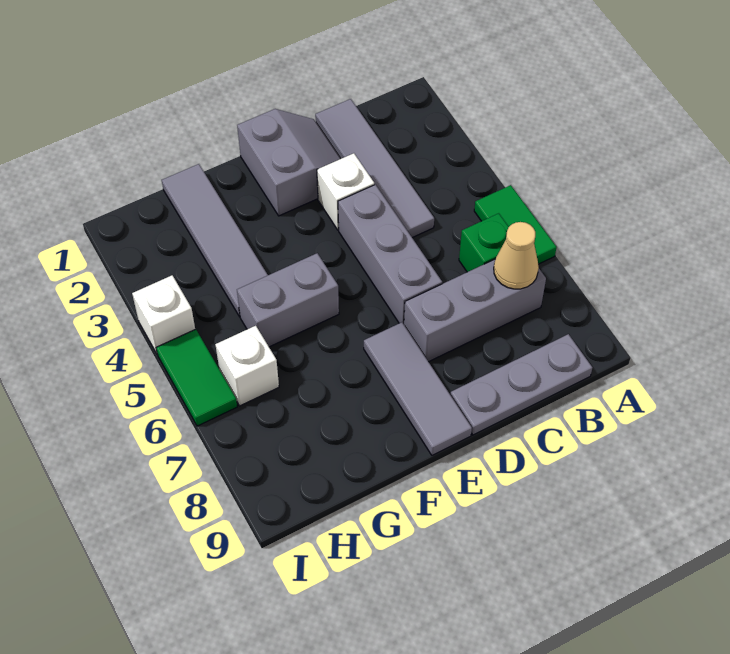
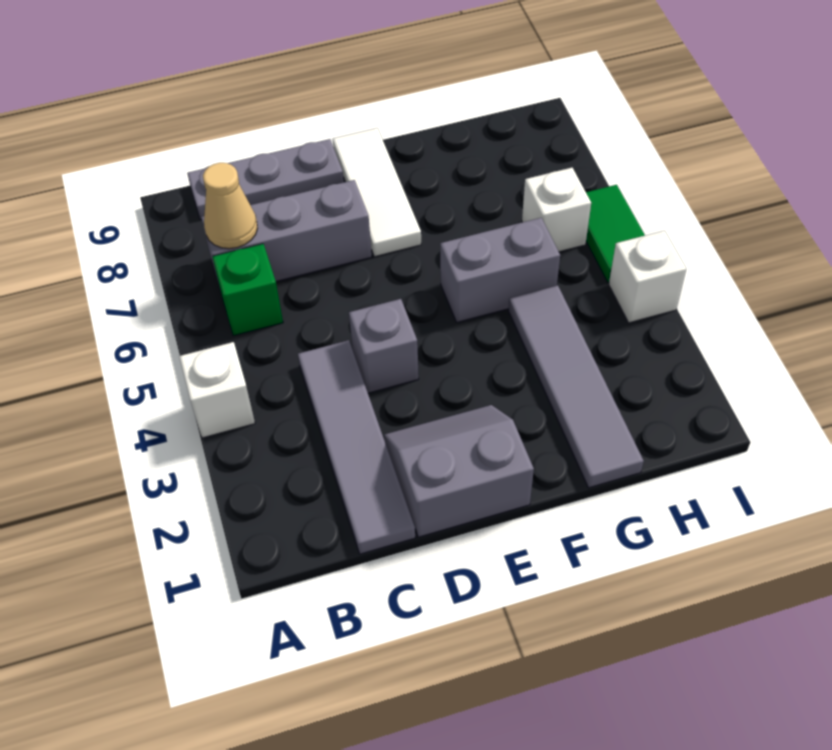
green 1x2 tile [474,185,557,264] -> none
grey 2x2 slope [237,109,340,216] -> grey 2x2 slope turned to [384,405,534,537]
white 1x1 brick [317,153,374,230] -> white 1x1 brick moved to [179,342,255,438]
grey 1x3 brick [338,185,442,324] -> grey 1x1 brick [349,299,419,393]
grey 1x3 tile [364,322,472,455] -> white 1x3 tile [333,128,421,257]

